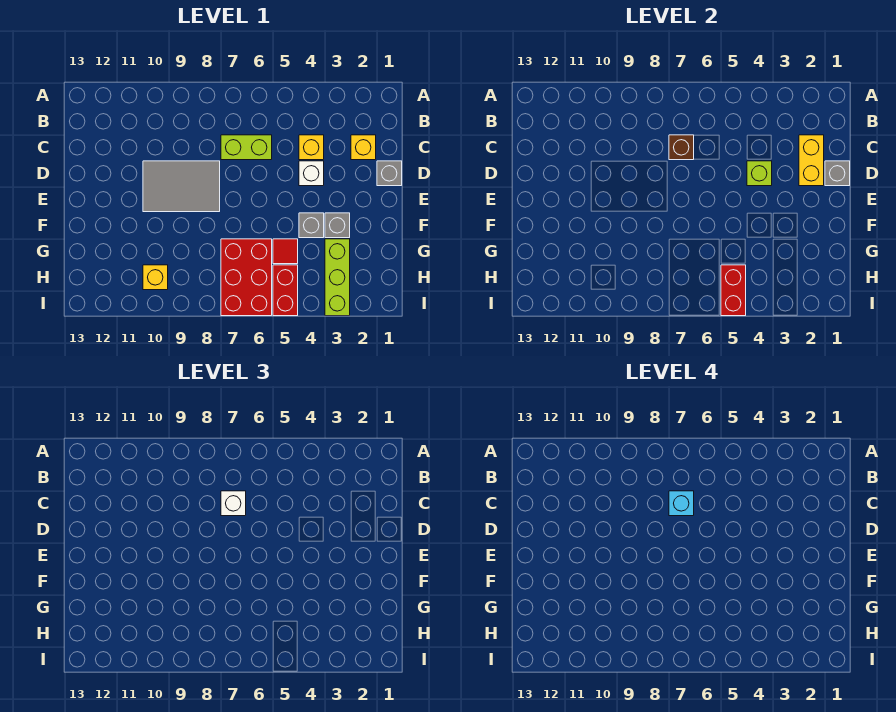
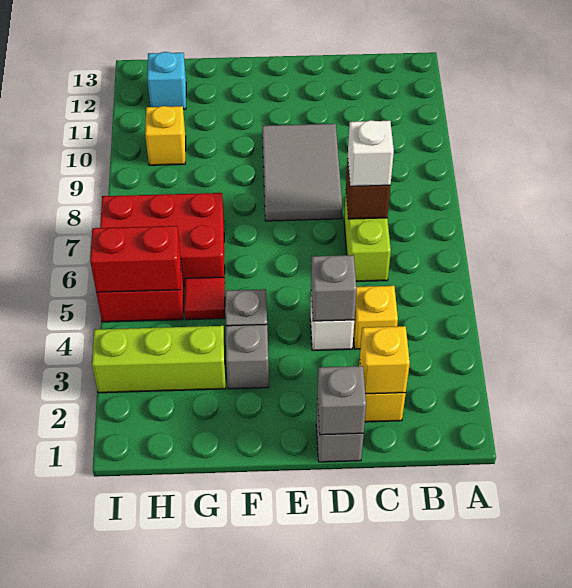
yellow 1x2 brick [799,135,824,186] -> yellow 1x1 brick [360,326,410,394]
cyan 1x1 brick [669,491,694,516] -> cyan 1x1 brick moved to [147,52,186,109]
lime 1x1 brick [747,161,772,186] -> grey 1x1 brick [311,255,357,321]

